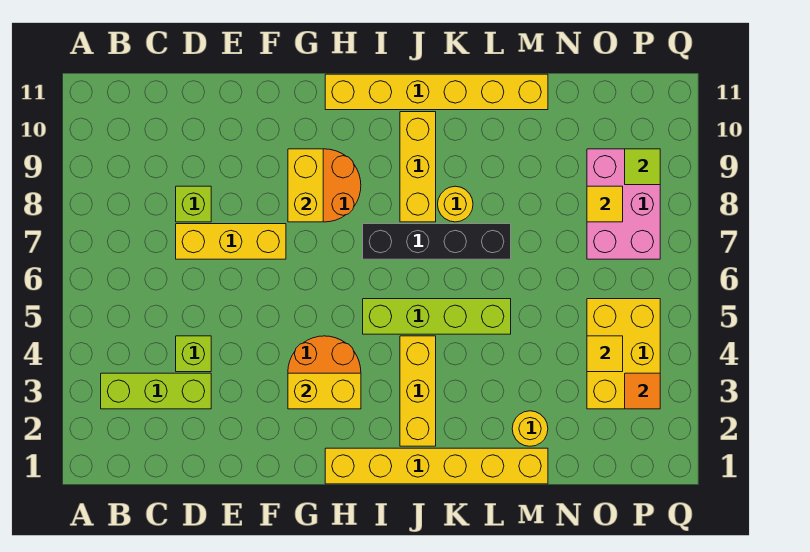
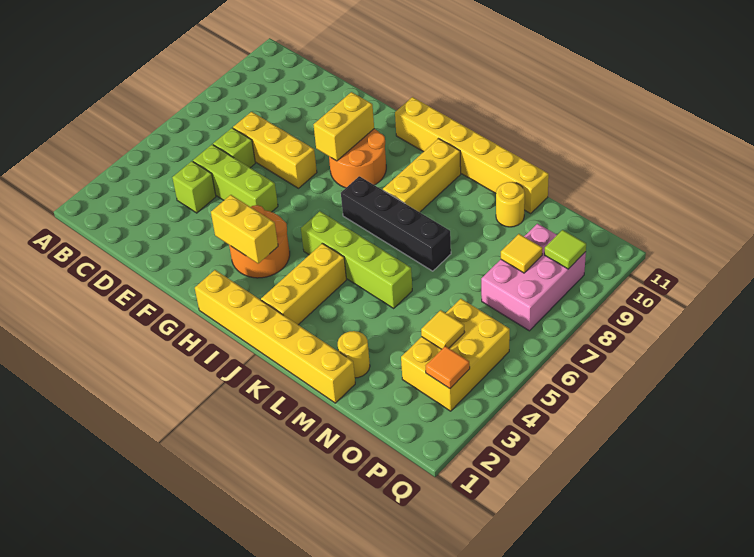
lime 1x3 brick [101,373,211,409] -> lime 1x3 brick moved to [193,145,278,212]
lime 1x1 brick [176,186,211,222] -> lime 1x1 brick moved to [213,128,255,168]
yellow 1x1 round brick [438,186,473,222] -> yellow 1x1 round brick moved to [496,182,525,227]

